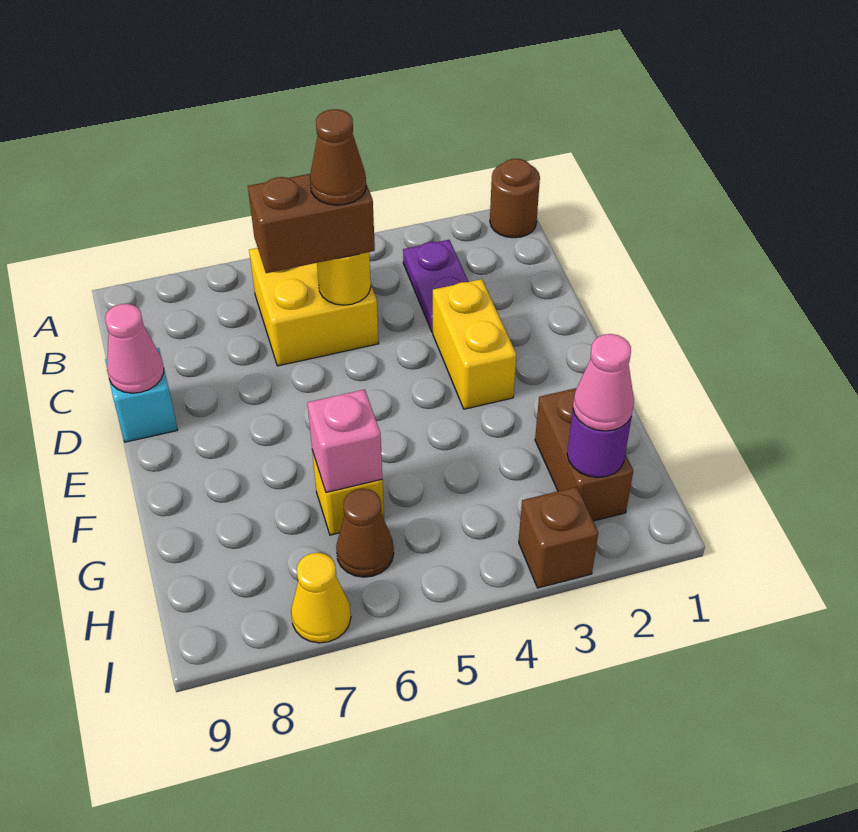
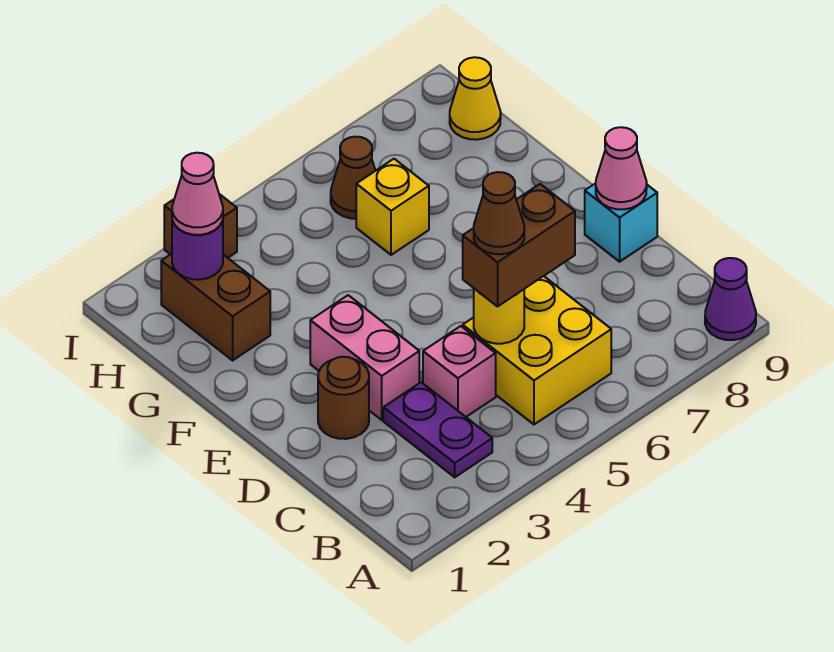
brown 1x1 round brick [490,159,540,238] -> brown 1x1 round brick moved to [318,357,369,439]
none -> purple 1x1 cone [705,258,756,340]
yellow 1x2 brick [433,279,516,409] -> pink 1x2 brick [310,295,419,420]
pink 1x1 brick [307,389,382,493] -> pink 1x1 brick moved to [423,326,496,417]
yellow 1x1 cone [291,553,351,643] -> yellow 1x1 cone moved to [450,57,501,140]

